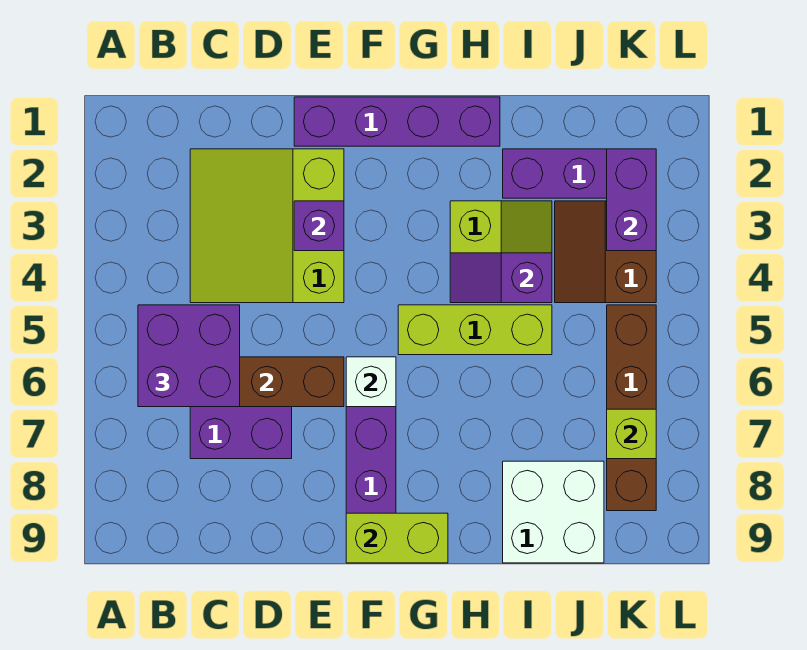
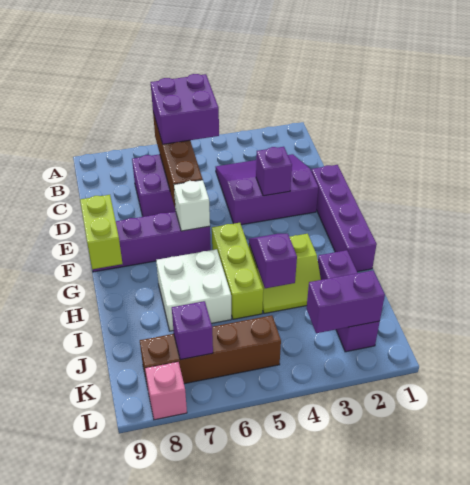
lime 3x3 slope [190,149,344,303] -> purple 3x3 slope [216,154,318,225]
white 2x2 brick [503,461,604,563] -> white 2x2 brick moved to [156,249,231,331]
brown 2x2 slope [555,201,656,303] -> none
lime 1x1 brick [607,409,656,459] -> purple 1x1 brick [172,301,213,360]
none -> pink 1x1 brick [145,362,187,420]

